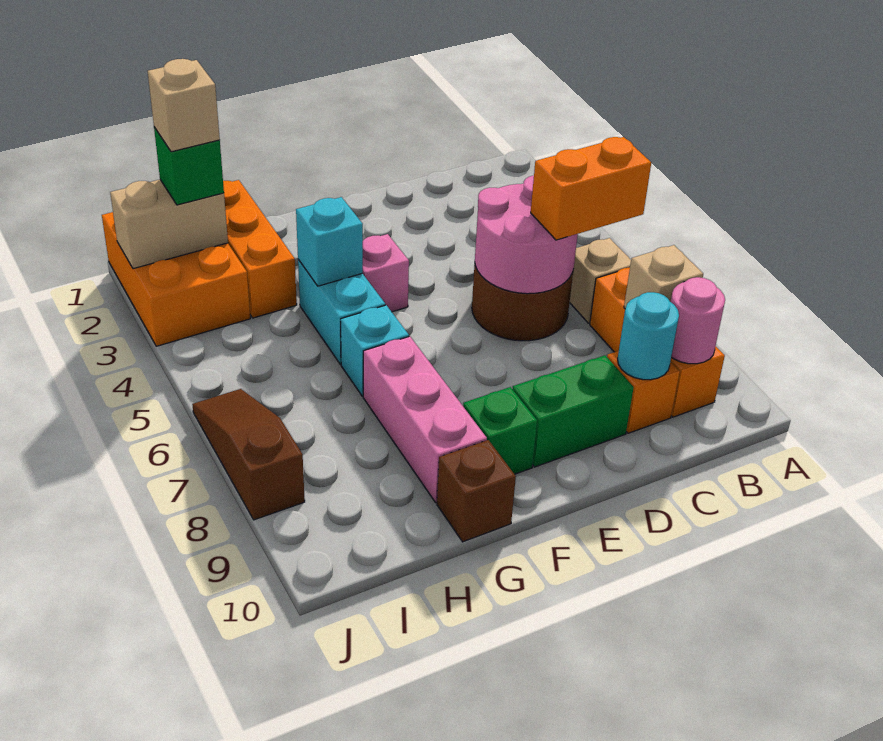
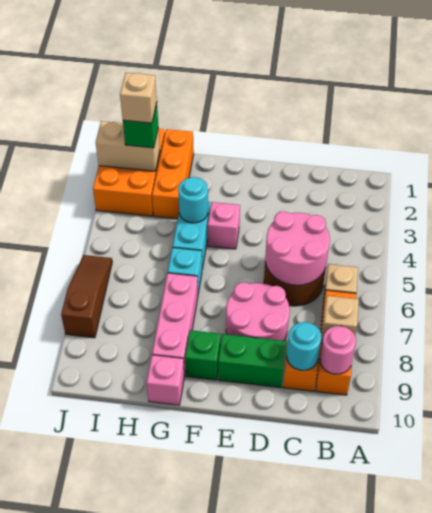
orange 1x2 brick [531,137,651,240] -> none
none -> pink 2x2 round brick [226,282,290,341]
cyan 1x1 brick [296,197,363,286] -> cyan 1x1 round brick [178,177,208,223]
brown 1x1 brick [437,440,516,542] -> pink 1x1 brick [147,355,184,405]

